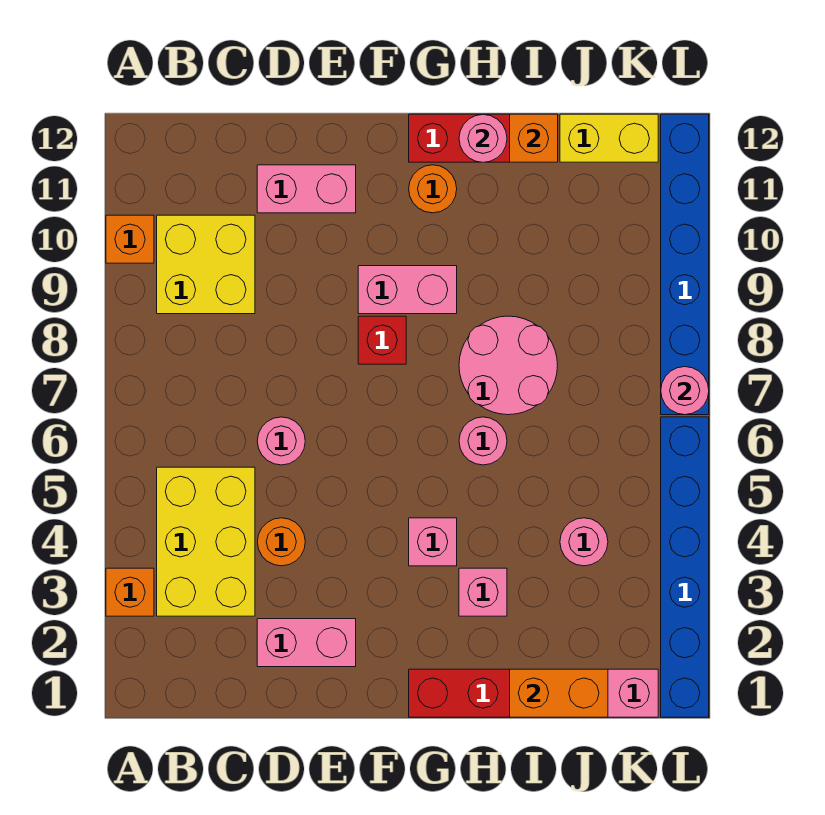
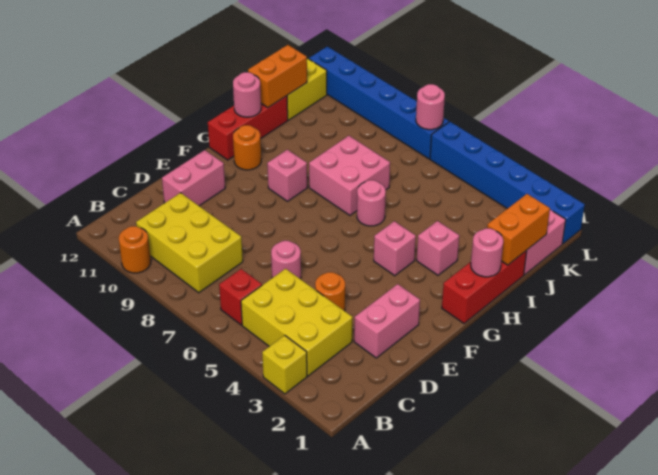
orange 1x1 brick [106,568,154,616] -> yellow 1x1 brick [262,335,307,394]
orange 1x1 brick [106,215,154,263] -> orange 1x1 round brick [119,226,151,273]
yellow 2x2 brick [157,215,255,314] -> yellow 2x3 brick [136,193,243,293]
red 1x1 brick [358,316,406,364] -> red 1x1 brick moved to [219,269,262,325]
pink 1x2 brick [358,266,457,314] -> pink 1x1 brick [267,150,307,201]
pink 2x2 round brick [459,316,558,415] -> pink 2x2 brick [309,136,390,215]
orange 1x1 brick [510,114,558,162] -> orange 1x2 brick [248,45,307,108]
pink 1x1 round brick [560,518,608,566] -> pink 1x1 round brick moved to [471,228,503,277]

